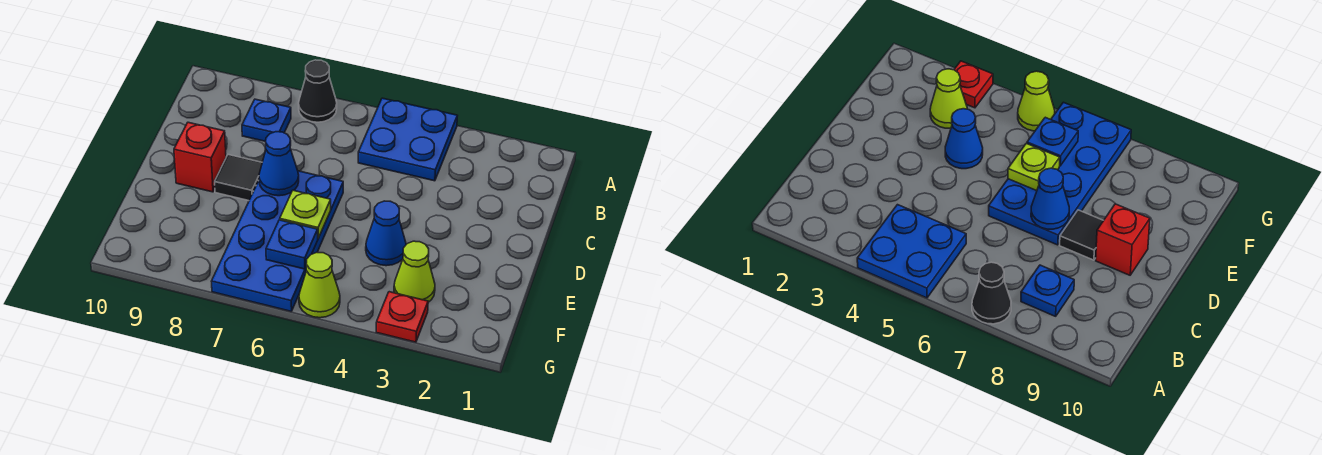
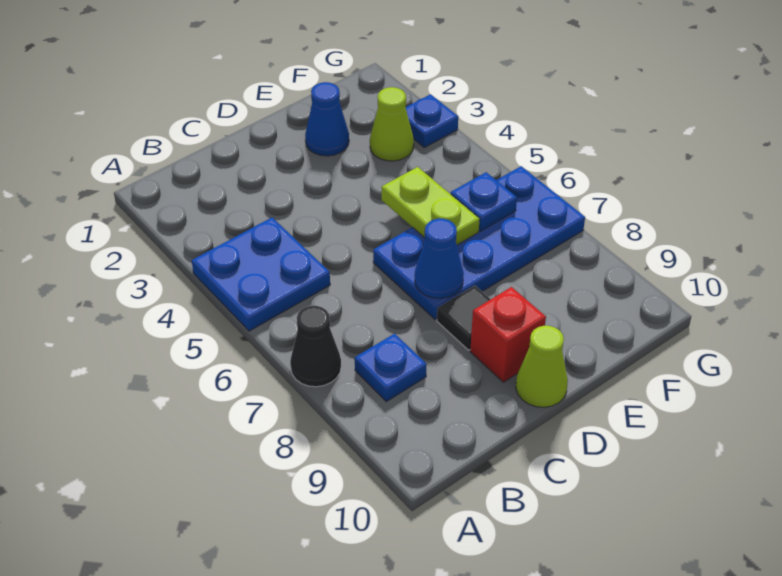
blue 1x1 cone [366,201,406,266] -> blue 1x1 cone moved to [305,82,349,156]
lime 1x1 plate [280,190,331,238] -> lime 1x2 plate [382,167,480,245]
red 1x1 plate [376,292,428,342] -> blue 1x1 plate [406,94,458,147]
lime 1x1 cone [299,253,340,318] -> lime 1x1 cone moved to [516,326,568,407]

